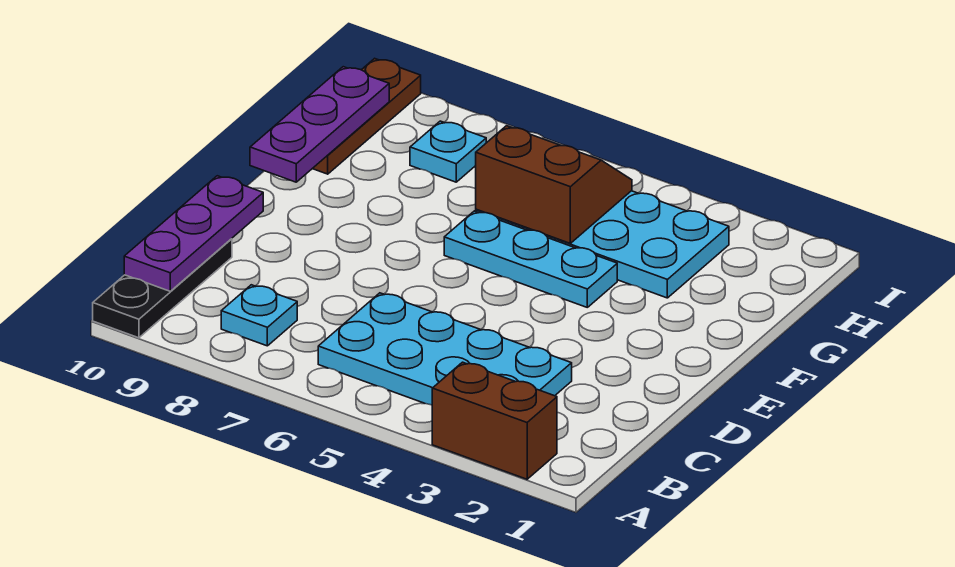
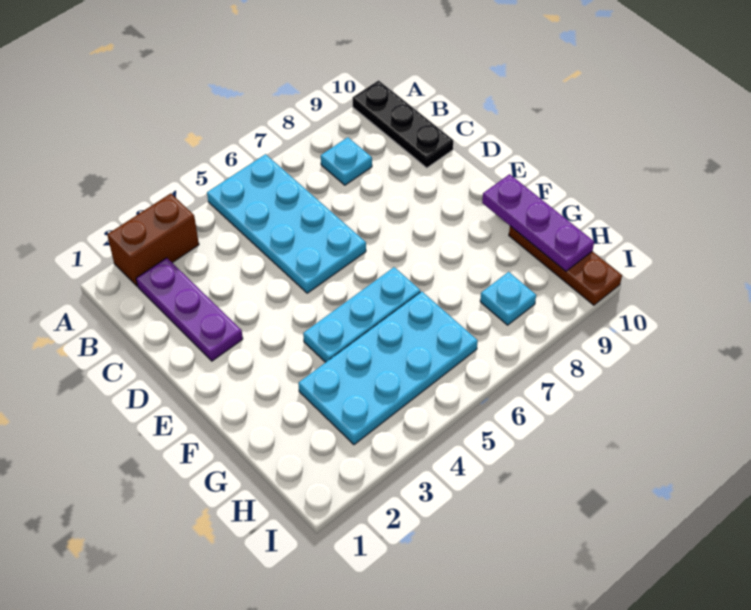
cyan 2x4 plate [318,293,572,405] -> cyan 2x4 plate turned to [207,154,366,293]
purple 1x3 plate [124,176,263,291] -> purple 1x3 plate moved to [136,258,243,361]
brown 2x2 slope [476,126,632,243] -> none

